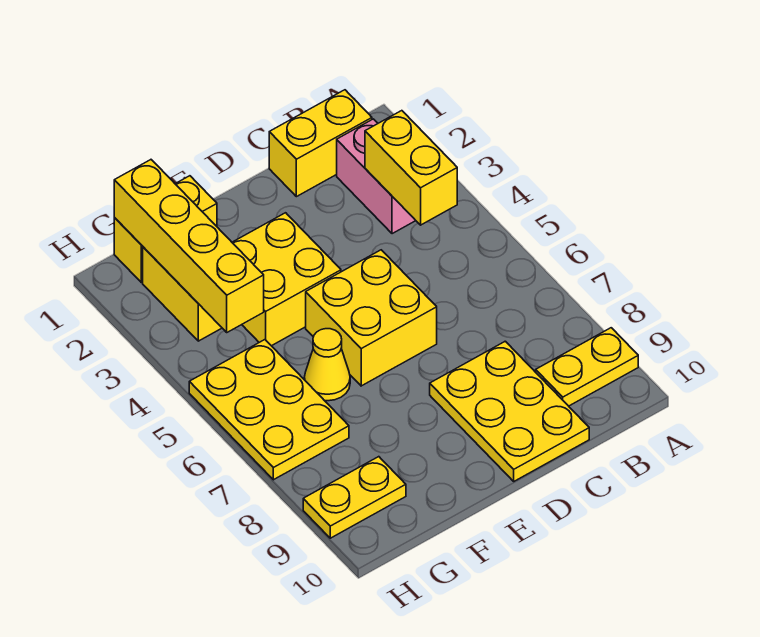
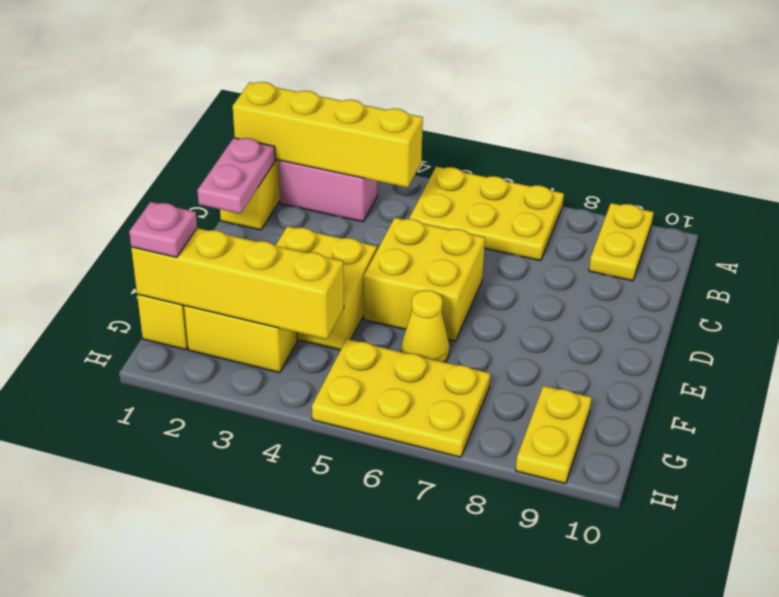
yellow 1x2 brick [365,111,457,225] -> yellow 1x4 brick [233,82,423,187]
none -> pink 1x2 plate [197,138,275,214]
yellow 2x3 plate [430,341,589,481] -> yellow 2x3 plate moved to [409,167,564,261]
none -> pink 1x1 plate [129,202,197,257]

